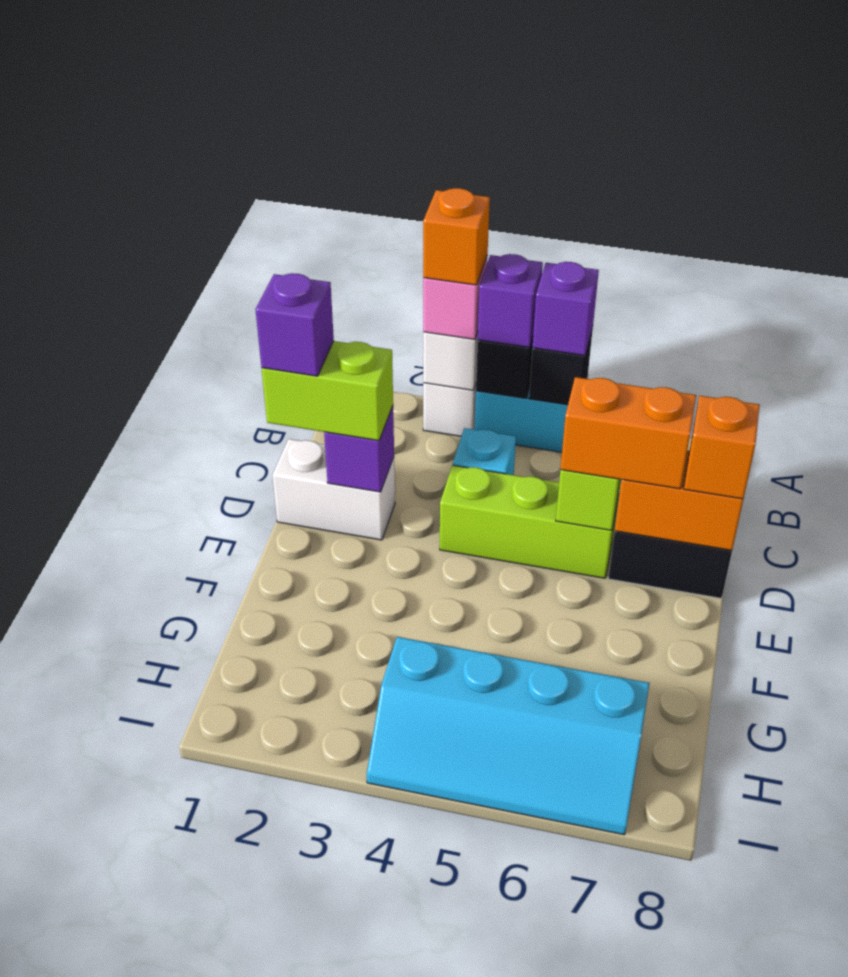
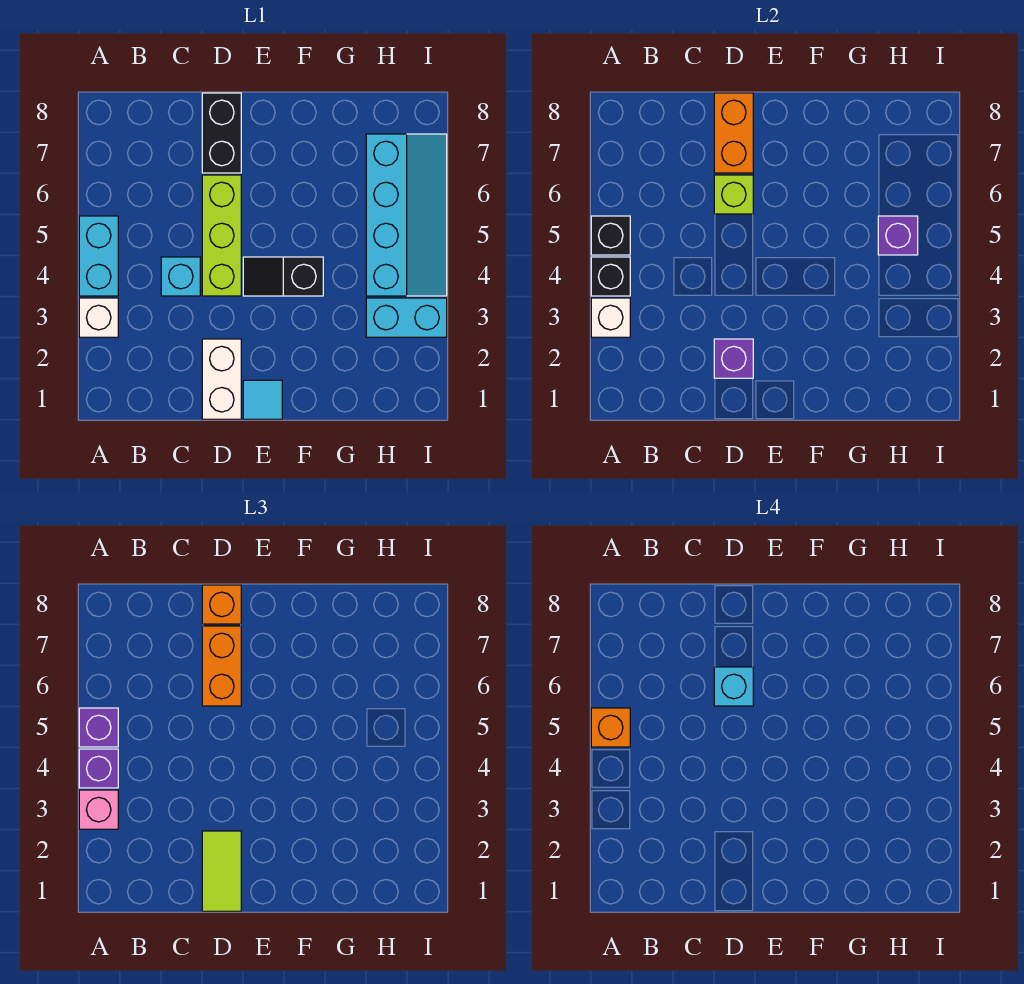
orange 1x1 brick [423,188,490,285] -> orange 1x1 brick moved to [591,708,630,747]
lime 1x2 brick [262,341,393,441] -> lime 1x2 tile [202,831,241,911]
purple 1x1 brick [255,273,334,376] -> purple 1x1 brick moved to [878,216,918,255]
none -> cyan 1x1 brick [714,667,753,706]
none -> cyan 1x1 tile [243,380,282,419]
none -> black 1x2 slope [243,257,323,296]
none -> cyan 1x2 brick [366,298,447,337]

